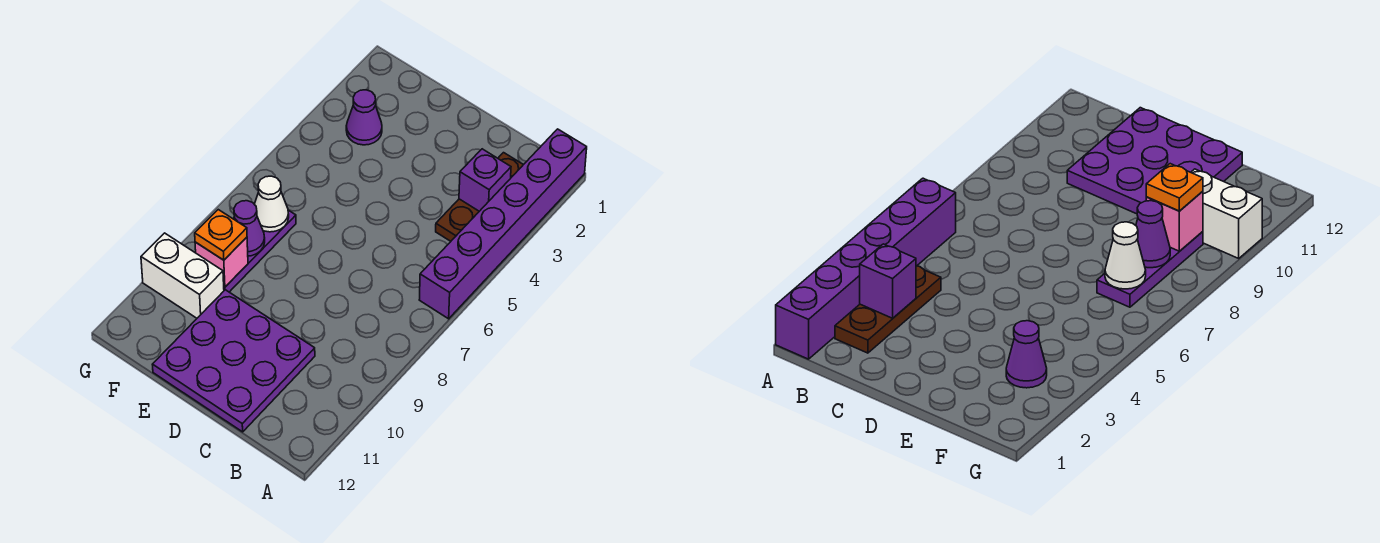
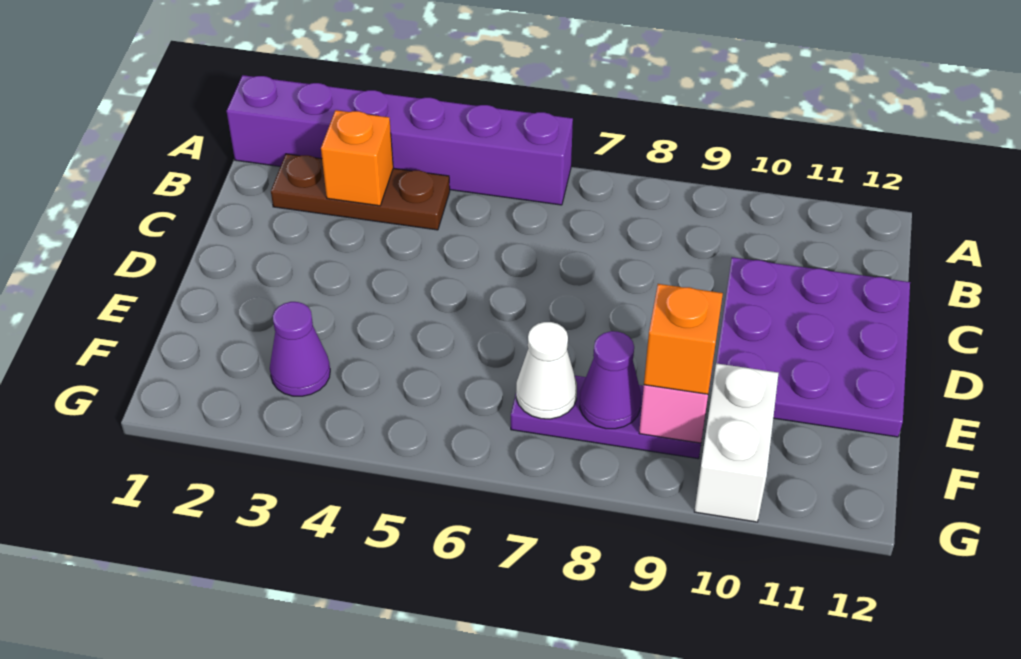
purple 1x1 brick [459,149,511,211] -> orange 1x1 brick [321,110,393,206]
orange 1x1 plate [195,210,247,260] -> orange 1x1 brick [644,284,723,394]

